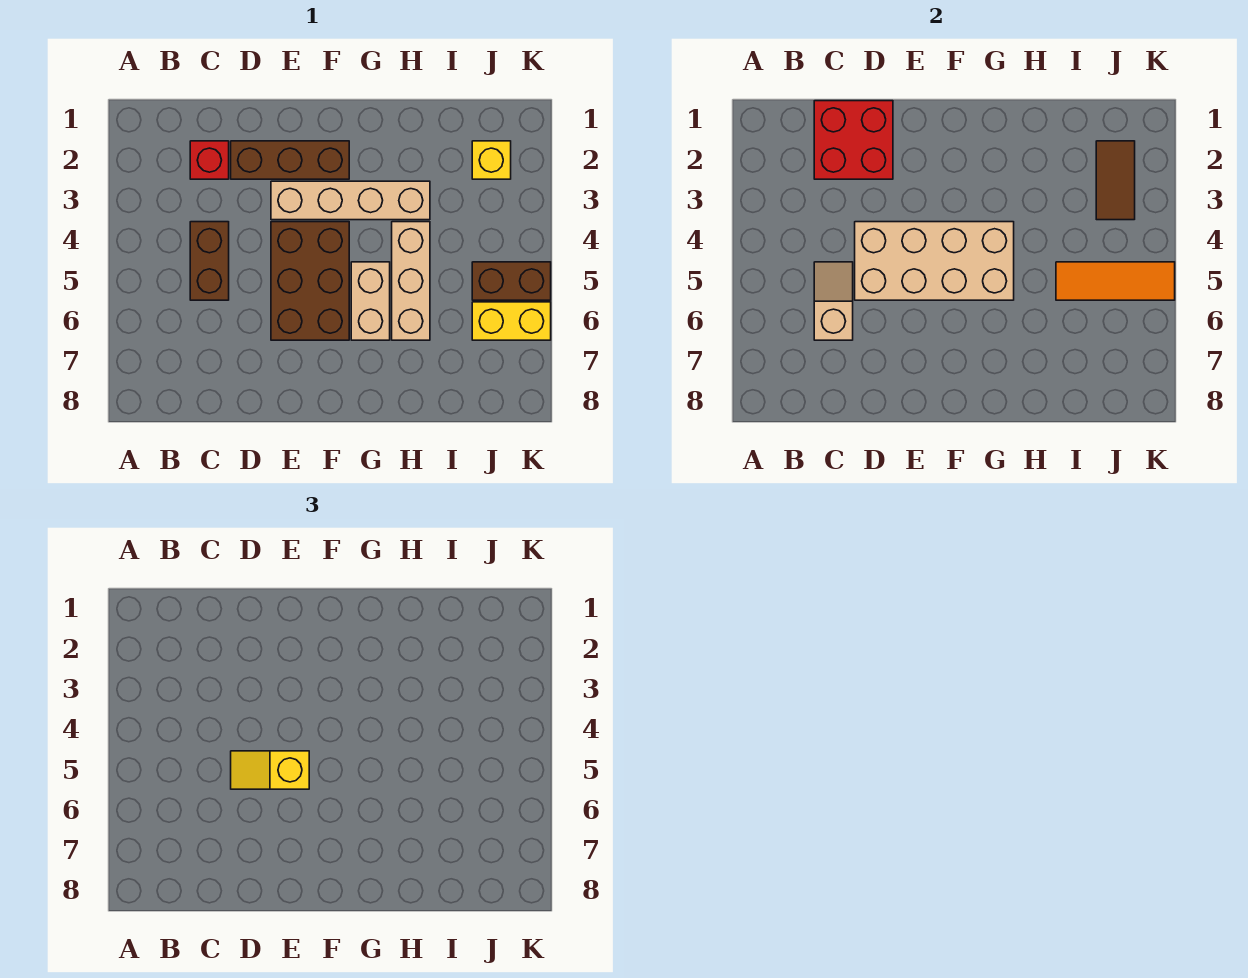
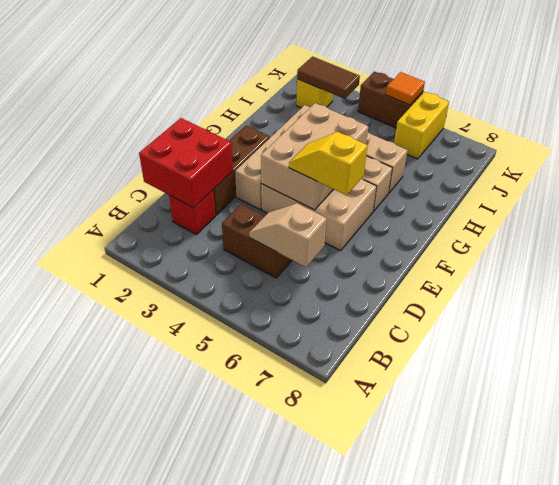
tan 2x4 brick [855,222,1014,300] -> tan 2x3 brick [261,103,368,210]
yellow 1x2 slope [231,751,309,789] -> yellow 1x2 slope turned to [289,132,368,195]
brown 2x3 brick [271,222,349,340] -> tan 2x3 brick [261,179,377,251]
orange 1x3 tile [1056,262,1175,300] -> orange 1x1 tile [386,72,425,105]
brown 1x2 brick [472,262,551,300] -> brown 1x2 brick turned to [358,72,423,128]

